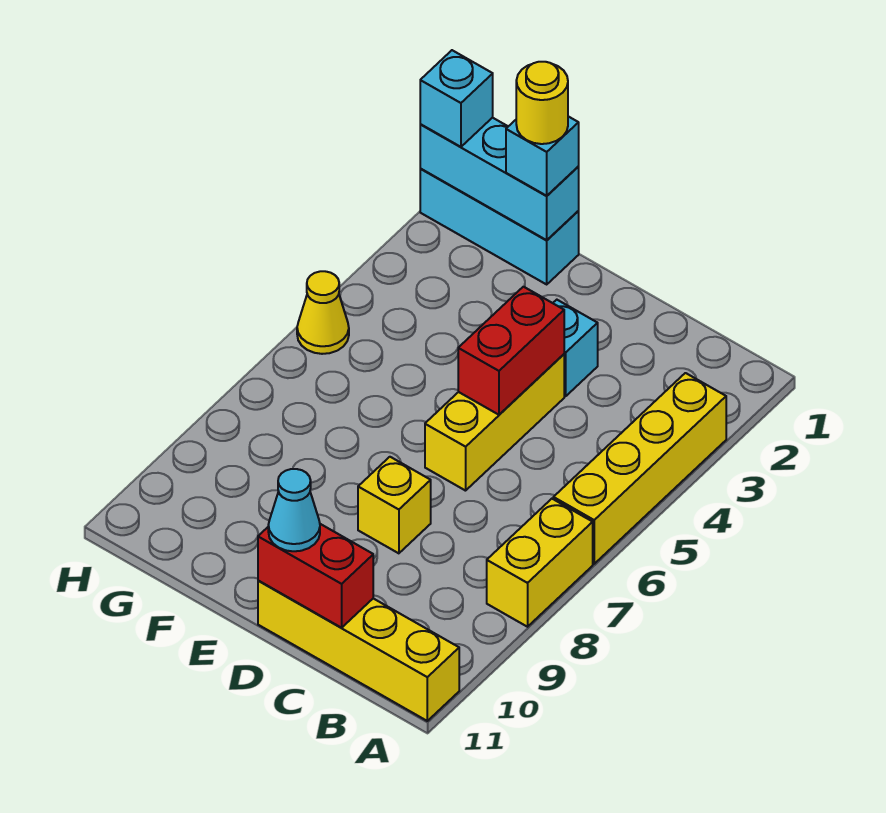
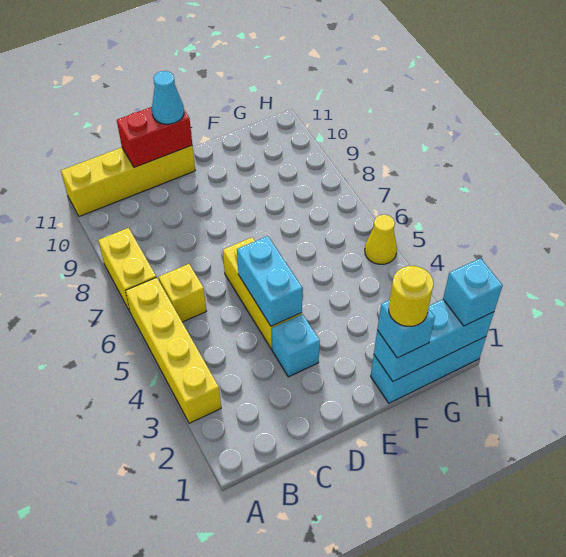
red 1x2 brick [458,287,564,415] -> cyan 1x2 brick [237,236,303,326]
yellow 1x1 brick [358,457,431,553] -> yellow 1x1 brick moved to [159,264,206,322]

